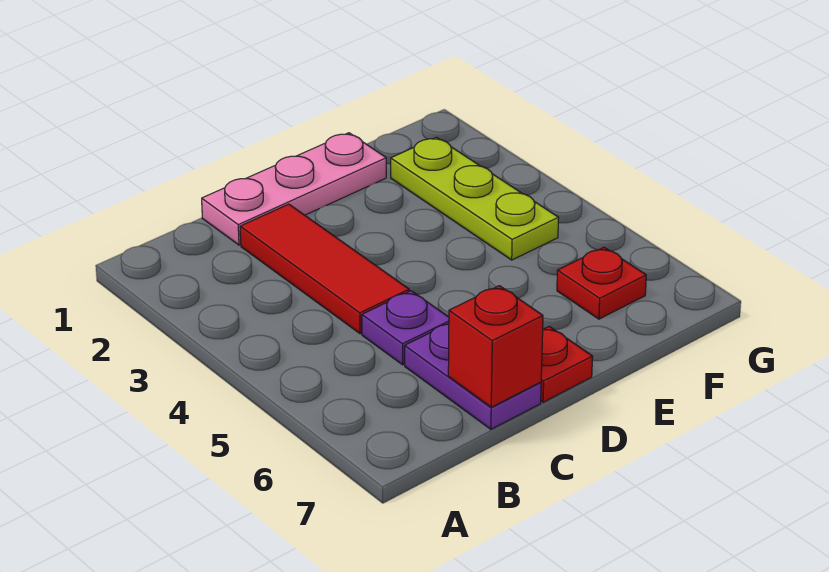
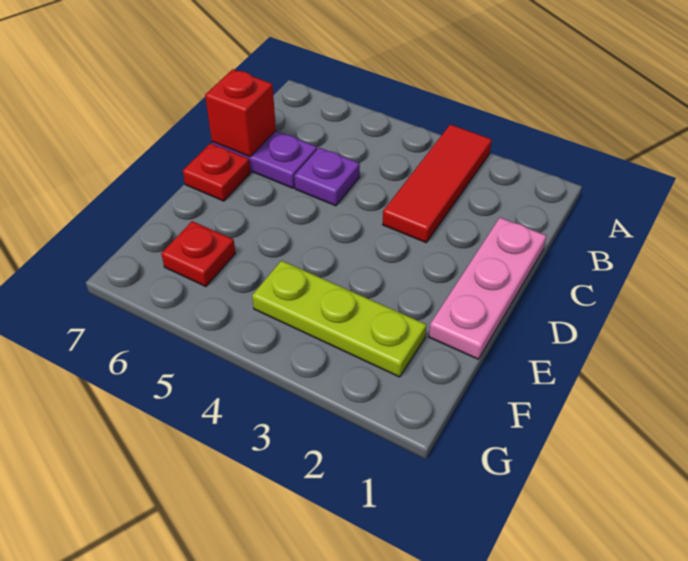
red 1x3 tile [240,204,409,334] -> red 1x3 tile turned to [383,124,492,243]

